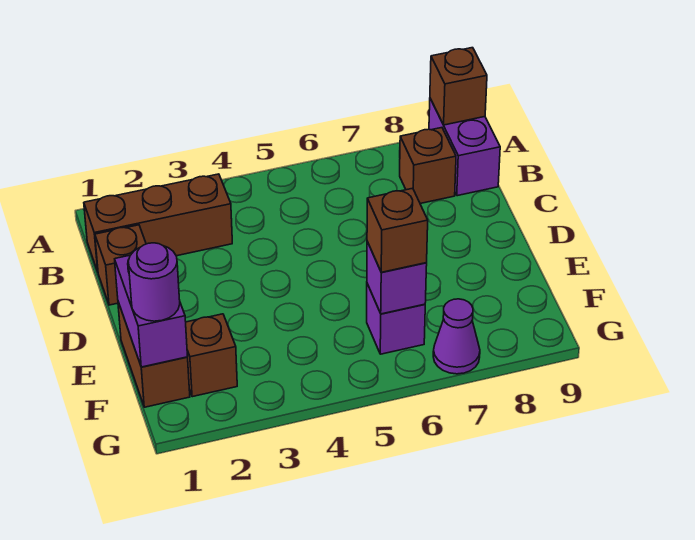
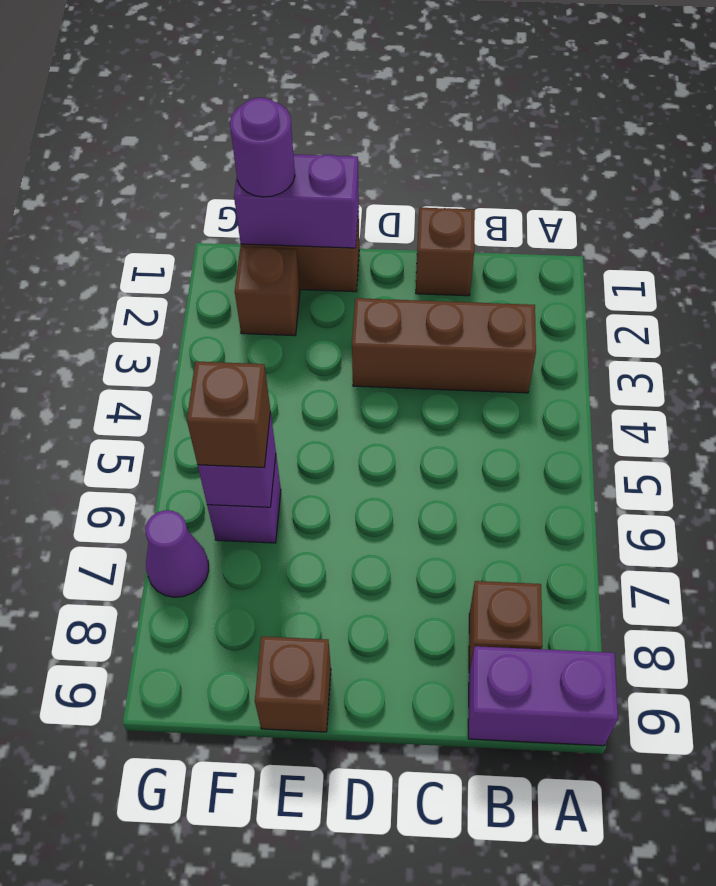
brown 1x1 brick [430,48,487,125] -> brown 1x1 brick moved to [255,636,331,732]
brown 1x3 brick [84,174,232,271] -> brown 1x3 brick turned to [352,298,536,393]

